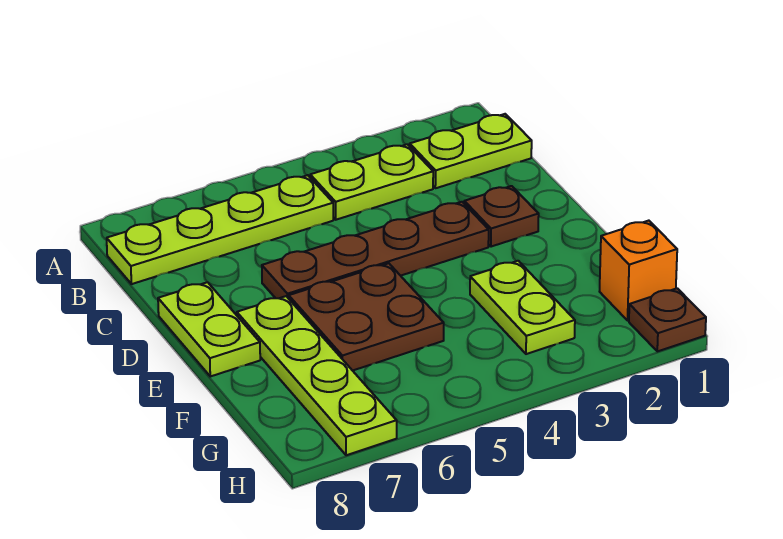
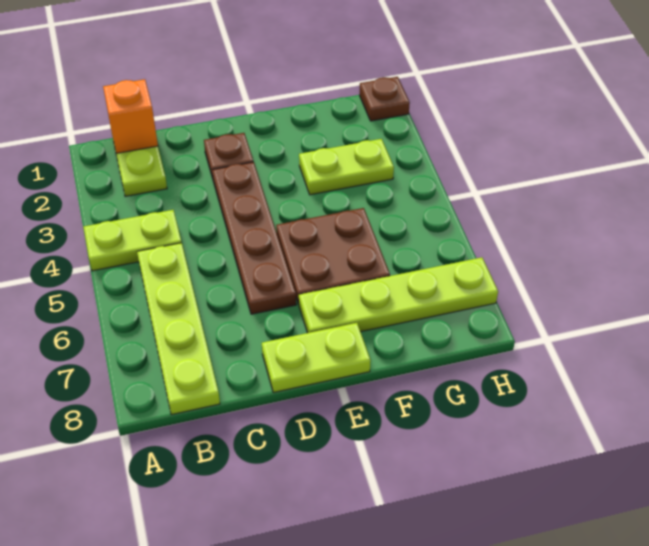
lime 1x2 plate [310,144,433,220] -> lime 1x2 plate turned to [84,210,182,271]
orange 1x1 brick [600,221,677,321] -> orange 1x1 brick moved to [103,79,158,153]

